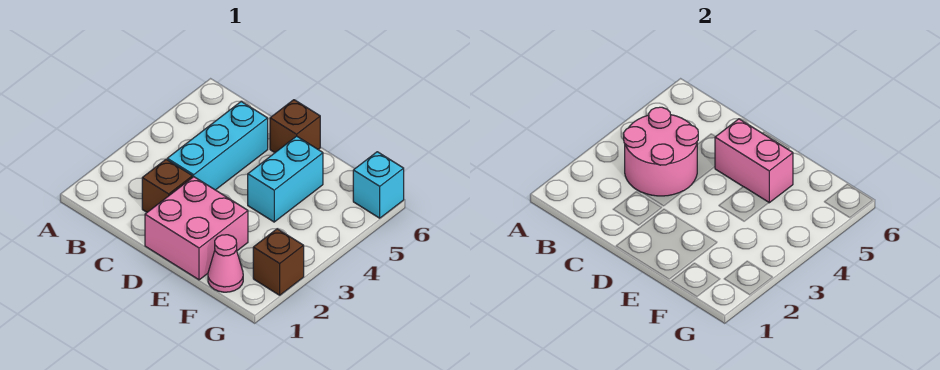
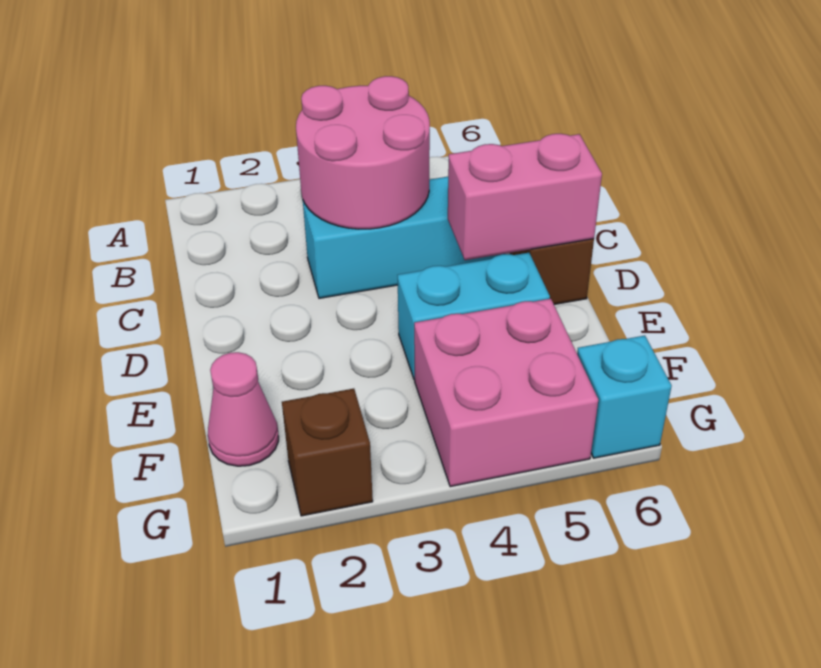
brown 1x1 brick [142,159,192,212] -> none
pink 2x2 brick [145,177,248,280] -> pink 2x2 brick moved to [414,299,598,487]
pink 1x2 brick [715,119,793,203] -> pink 1x2 brick turned to [448,134,602,260]

